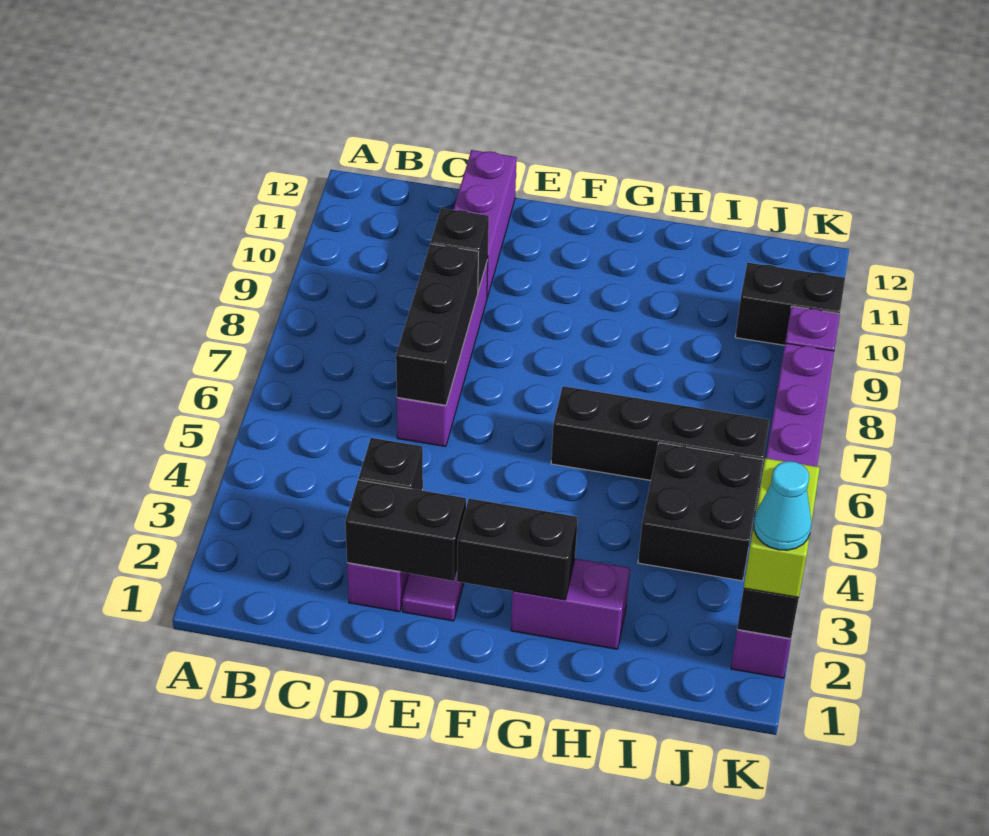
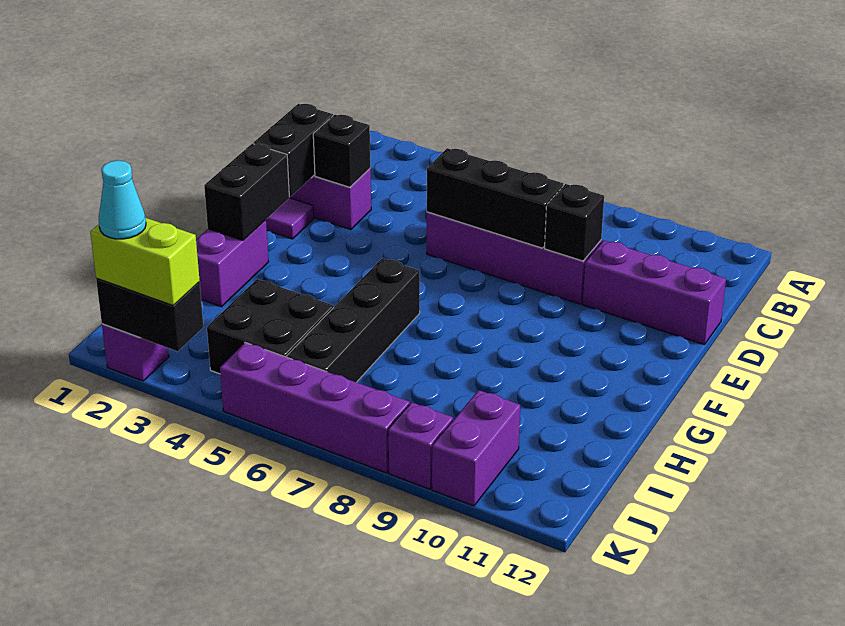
black 1x2 brick [735,263,845,345] -> purple 1x2 brick [432,390,520,506]

